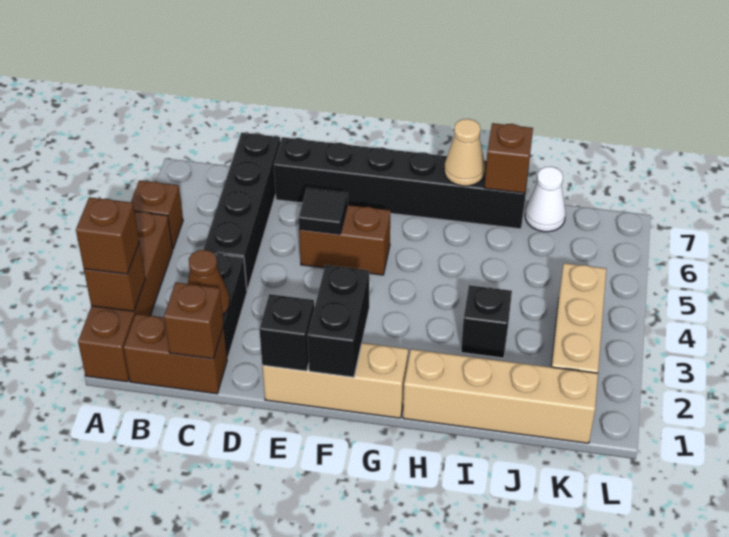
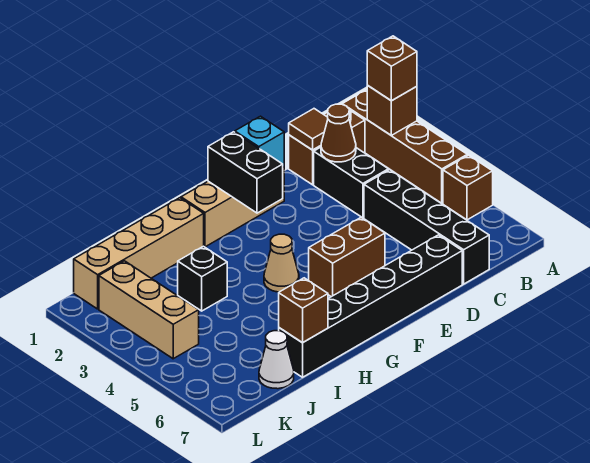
brown 1x1 brick [164,282,224,359] -> brown 1x1 tile [289,109,328,150]
black 1x1 brick [259,294,314,371] -> cyan 1x1 brick [235,116,284,167]
black 1x1 tile [299,188,348,234] -> none
tan 1x1 cone [444,119,485,186] -> tan 1x1 cone moved to [264,234,299,292]

